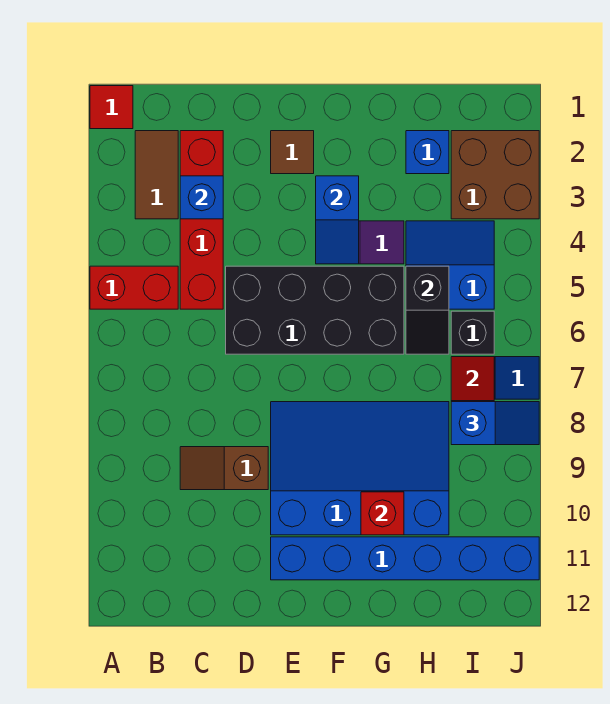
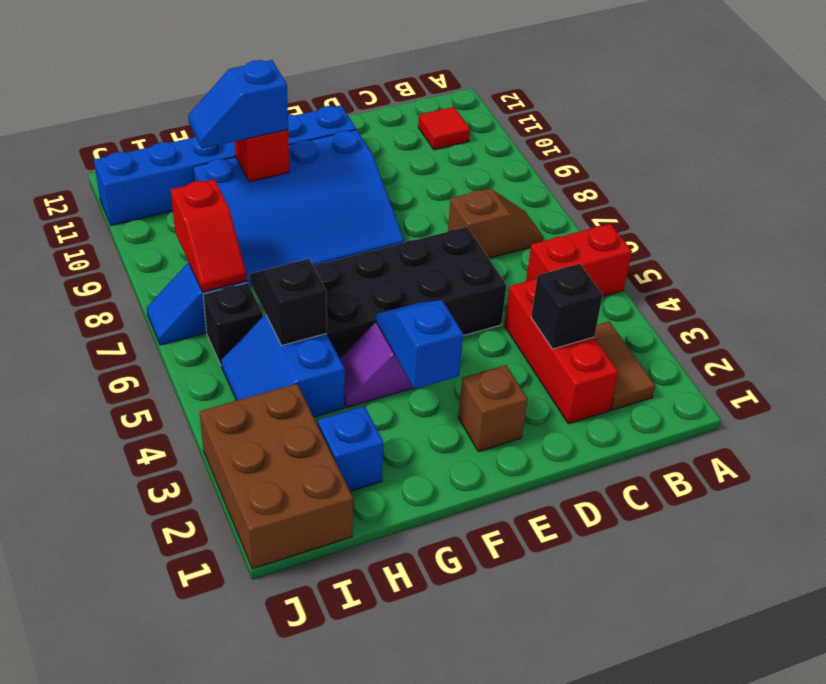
red 1x1 tile [90,86,133,129] -> red 1x1 tile moved to [418,107,470,150]
red 1x4 brick [180,131,223,309] -> red 1x3 brick [505,278,618,424]
blue 1x1 brick [180,176,223,219] -> black 1x1 brick [531,264,603,349]
brown 1x2 slope [180,447,268,490] -> brown 1x2 slope moved to [448,188,543,258]
brown 1x1 tile [271,131,314,174] -> brown 1x1 brick [458,365,528,452]
blue 2x2 slope [406,221,494,309] -> blue 2x2 slope turned to [221,314,345,417]
brown 2x2 brick [451,131,539,219] -> brown 2x3 brick [199,384,353,569]
blue 1x2 slope [451,402,539,445] -> blue 1x2 slope moved to [188,60,288,149]

